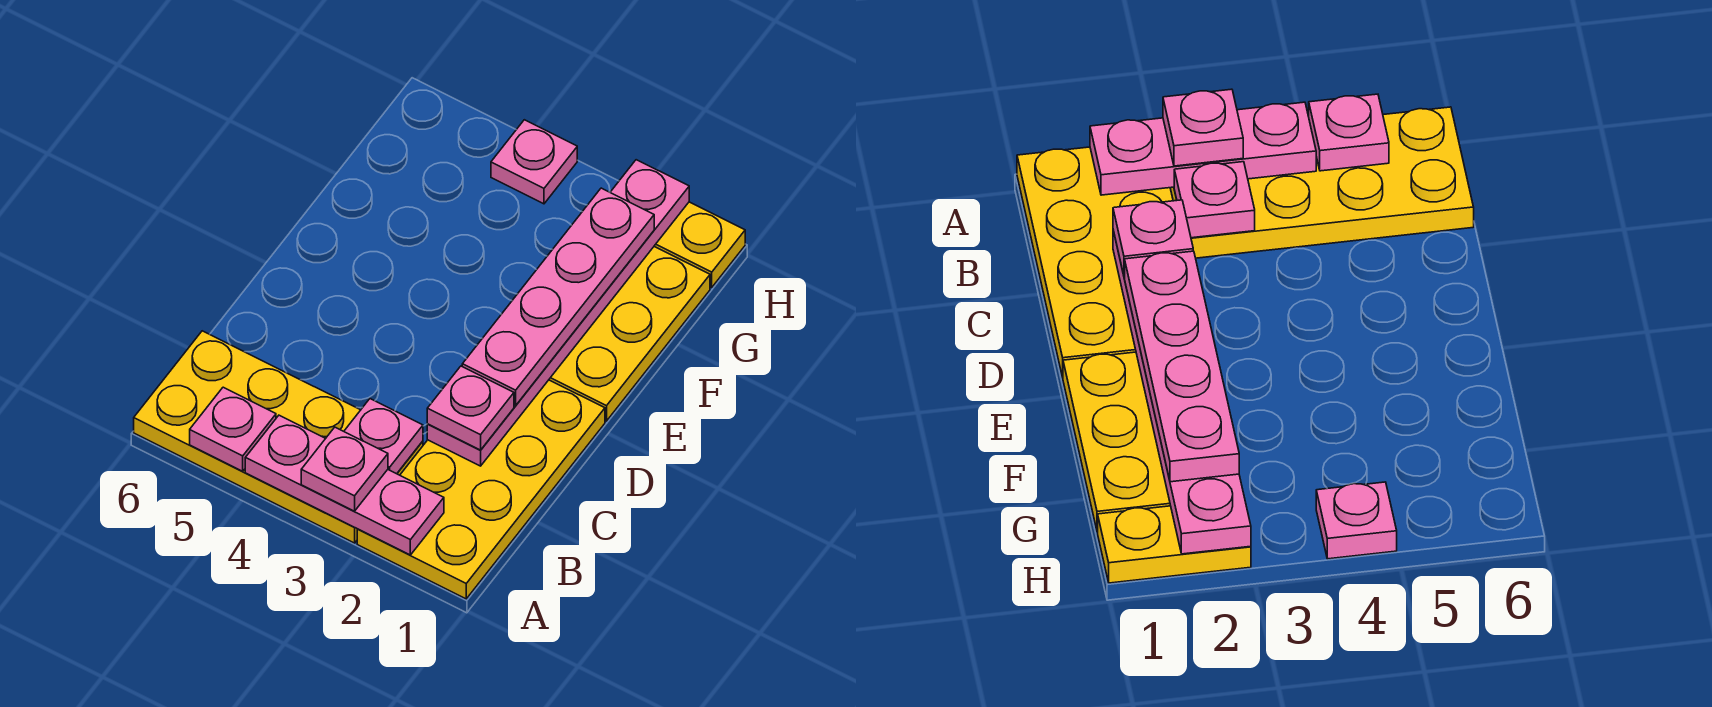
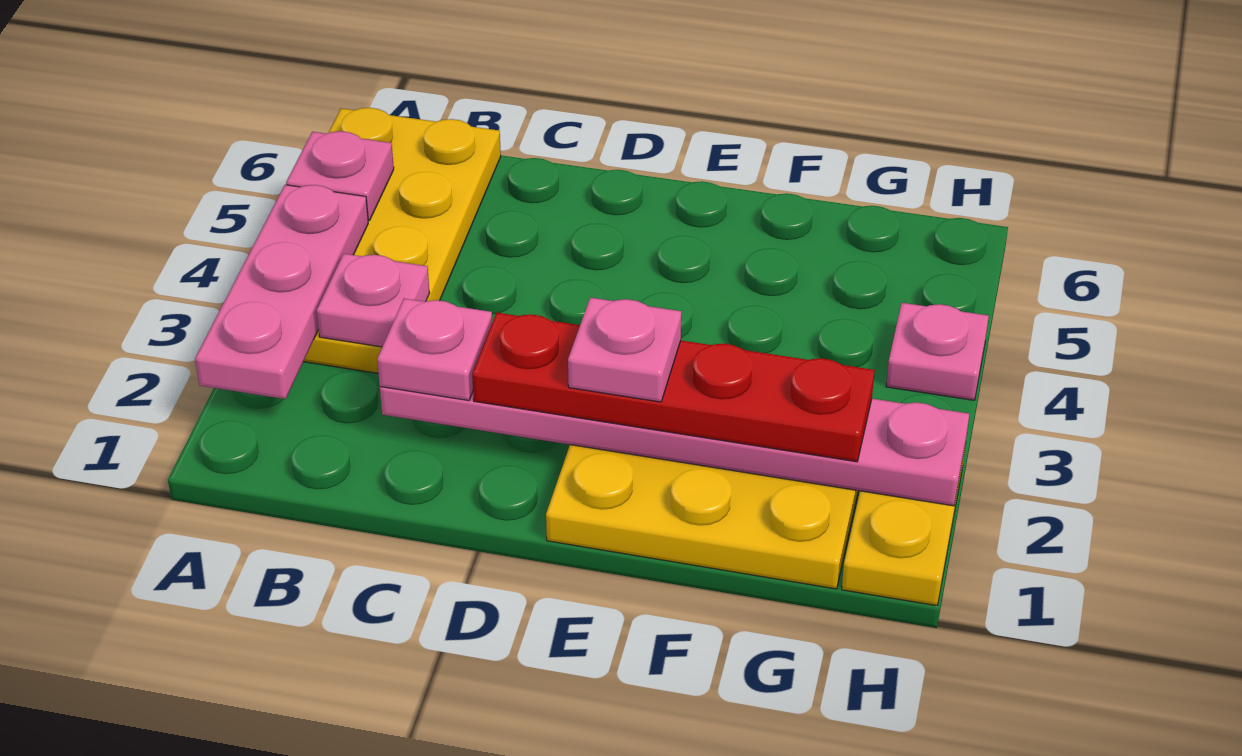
yellow 2x4 plate [357,380,605,599] -> none
pink 1x1 plate [301,427,388,511] -> pink 1x1 plate moved to [568,298,682,402]
pink 1x4 plate [462,188,654,406] -> red 1x4 plate [472,313,875,462]

